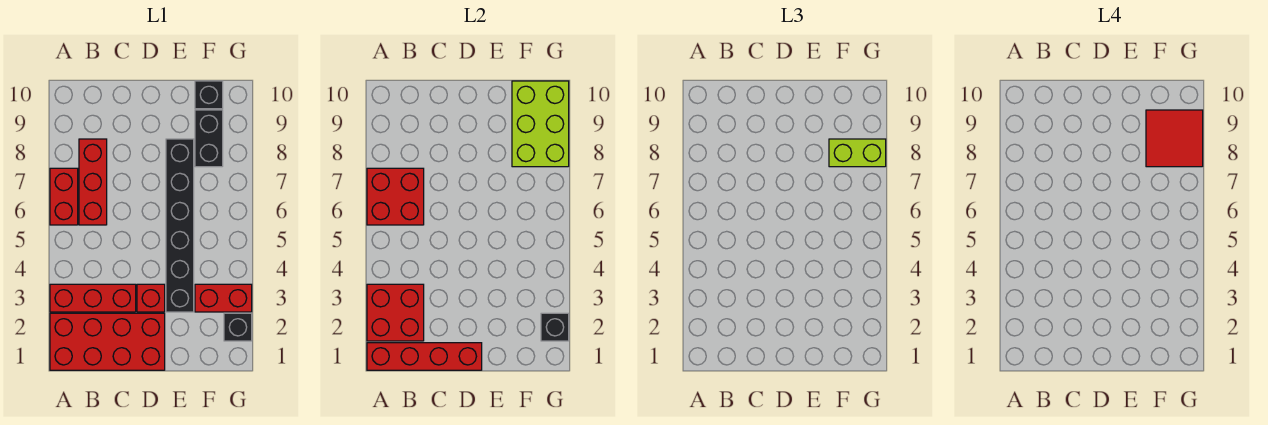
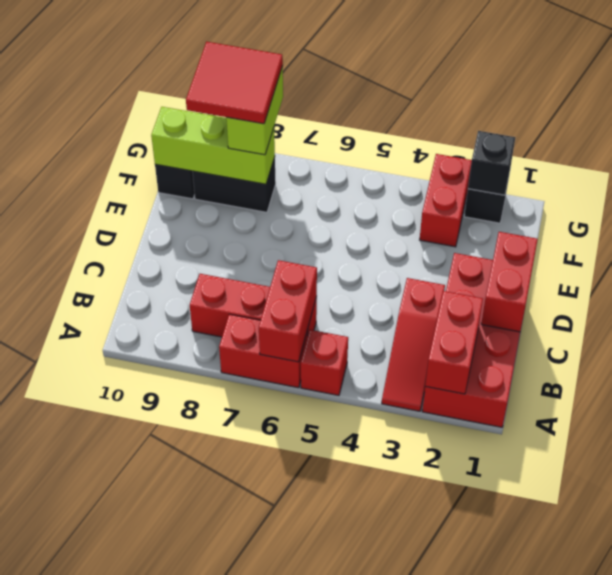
red 1x4 brick [367,343,482,370] -> red 1x2 brick [481,232,538,332]
red 2x2 brick [367,284,424,341] -> red 1x2 brick [425,291,483,394]
red 1x3 brick [50,284,136,312] -> red 1x3 slope [382,278,445,411]
red 2x2 brick [367,168,424,225] -> red 1x2 brick [259,260,317,362]
red 1x1 brick [137,284,165,312] -> red 1x1 brick moved to [301,330,348,395]
black 1x6 brick [166,139,194,312] -> none
lime 2x3 brick [512,81,569,167] -> lime 1x3 brick [151,107,275,184]

